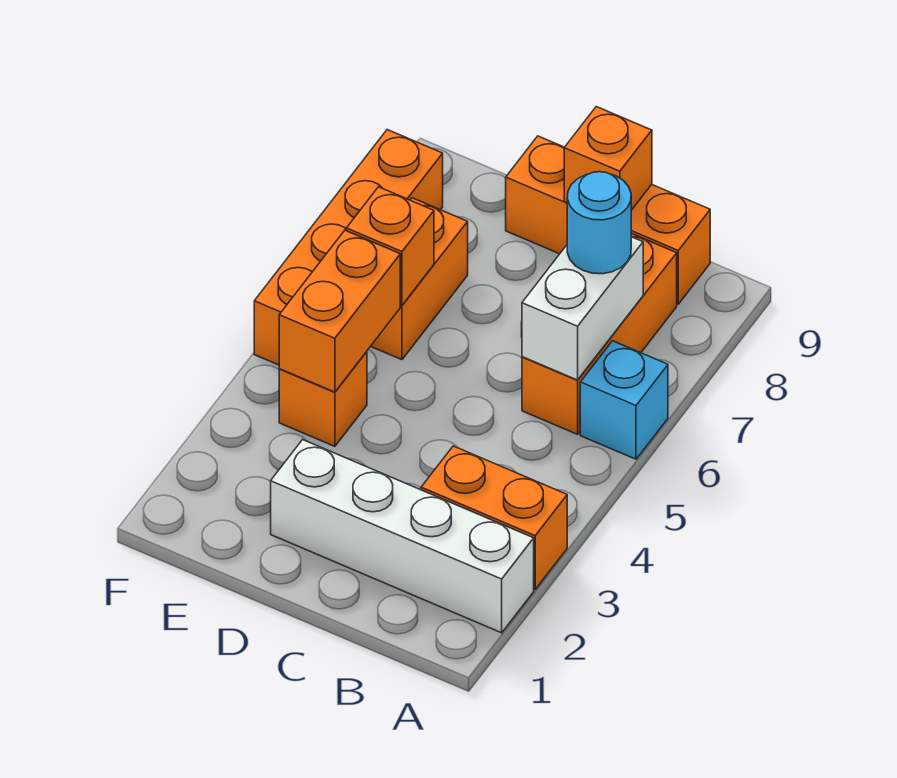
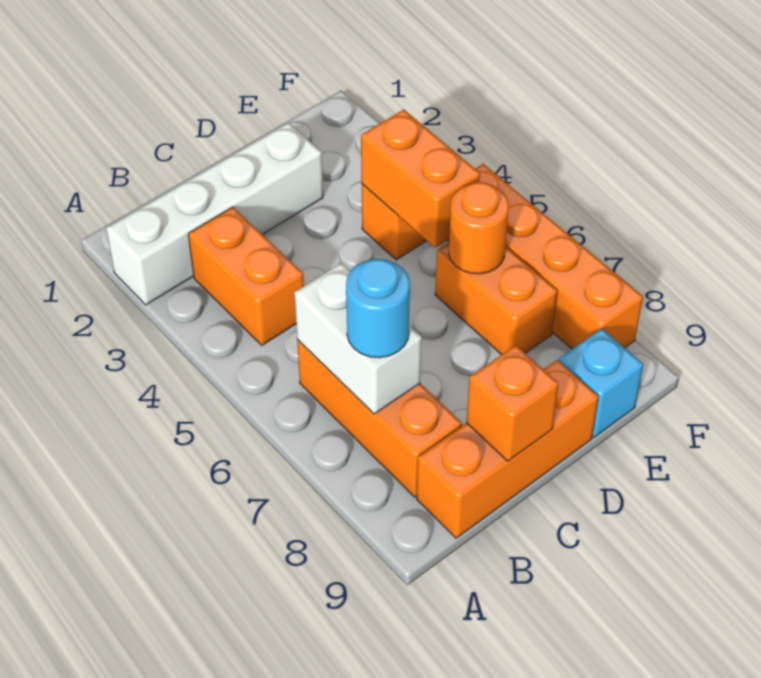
orange 1x2 brick [421,446,567,589] -> orange 1x2 brick turned to [188,207,304,345]
cyan 1x1 brick [580,341,668,459] -> cyan 1x1 brick moved to [559,329,643,437]
orange 1x1 brick [346,187,434,305] -> orange 1x1 round brick [449,182,509,274]

